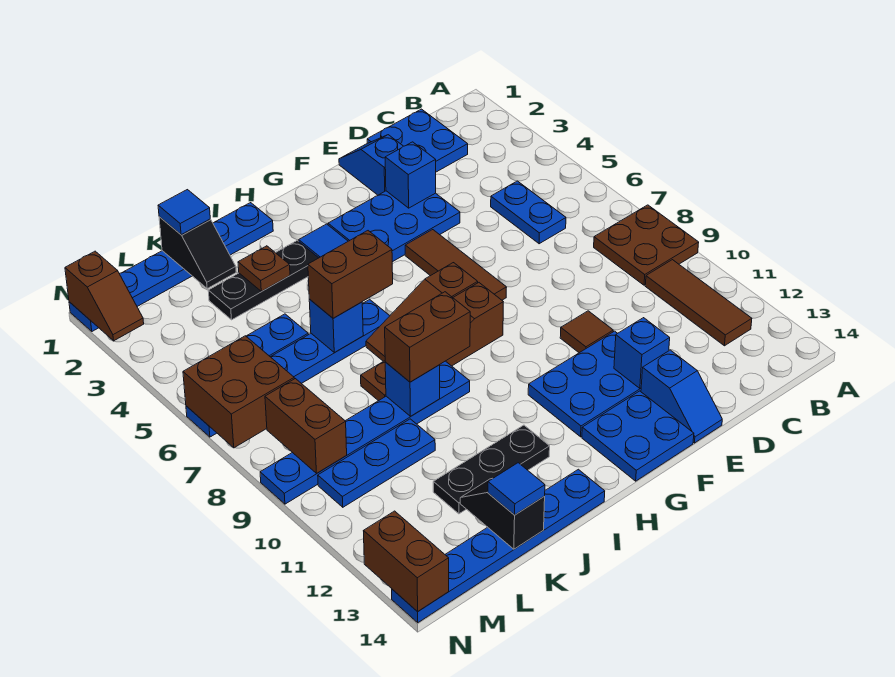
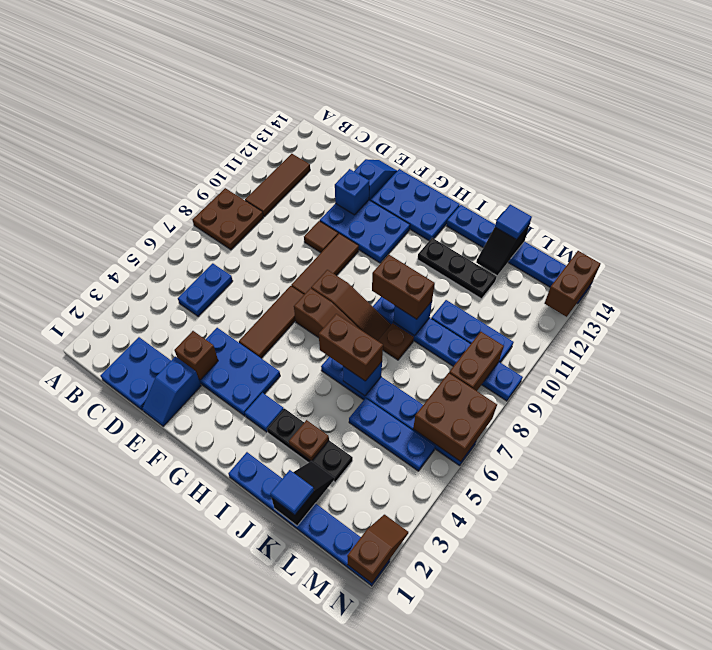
blue 1x1 brick [385,142,436,208] -> brown 1x1 brick [175,331,218,380]
none -> brown 1x3 tile [291,233,359,294]
blue 2x2 plate [582,391,694,481] -> blue 2x3 plate [371,169,460,241]

